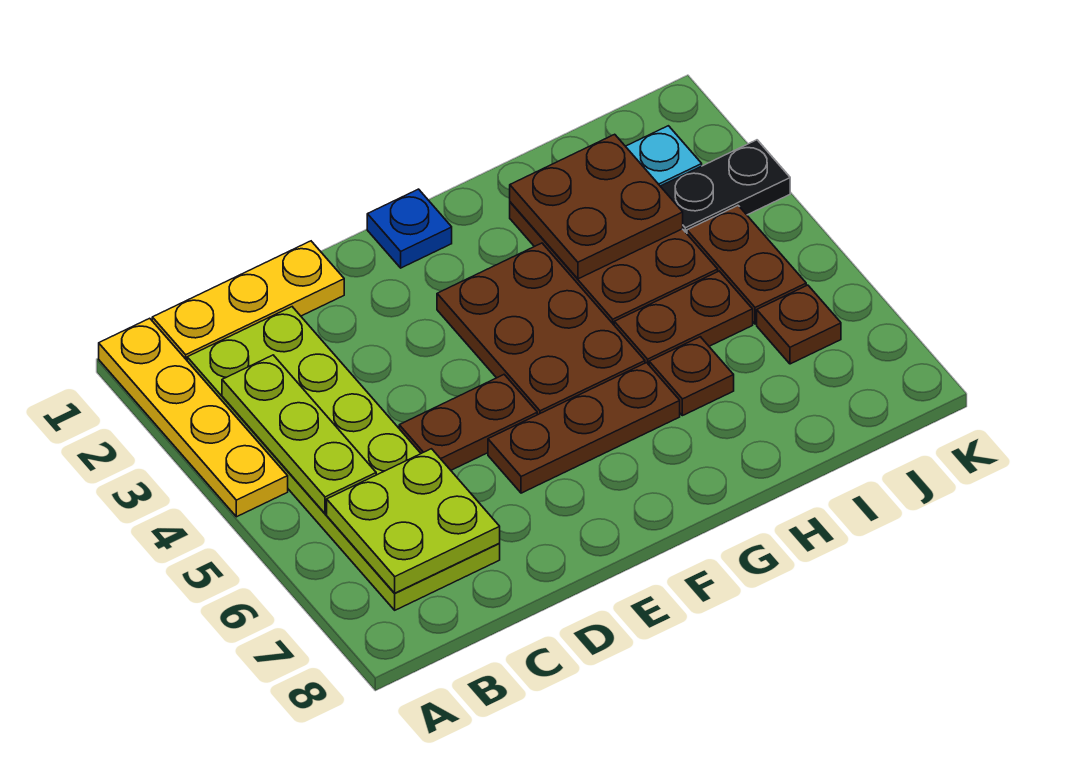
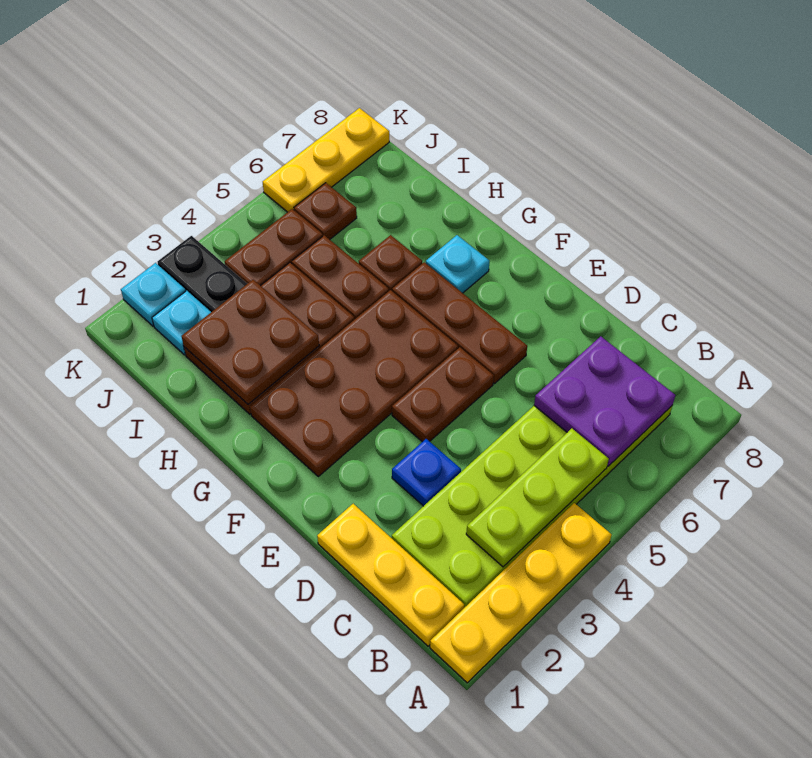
lime 2x2 plate [327,449,500,593] -> purple 2x2 plate [534,336,675,466]
brown 1x2 plate [399,375,537,470] -> brown 1x2 plate turned to [392,347,494,442]
blue 1x1 plate [367,189,452,268] -> blue 1x1 plate moved to [392,439,461,506]
brown 2x3 plate [437,243,645,415] -> brown 2x4 plate [250,290,458,476]
none -> cyan 1x1 plate [426,235,489,293]
none -> cyan 1x1 plate [121,263,186,326]
none -> yellow 1x3 plate [263,108,389,212]

